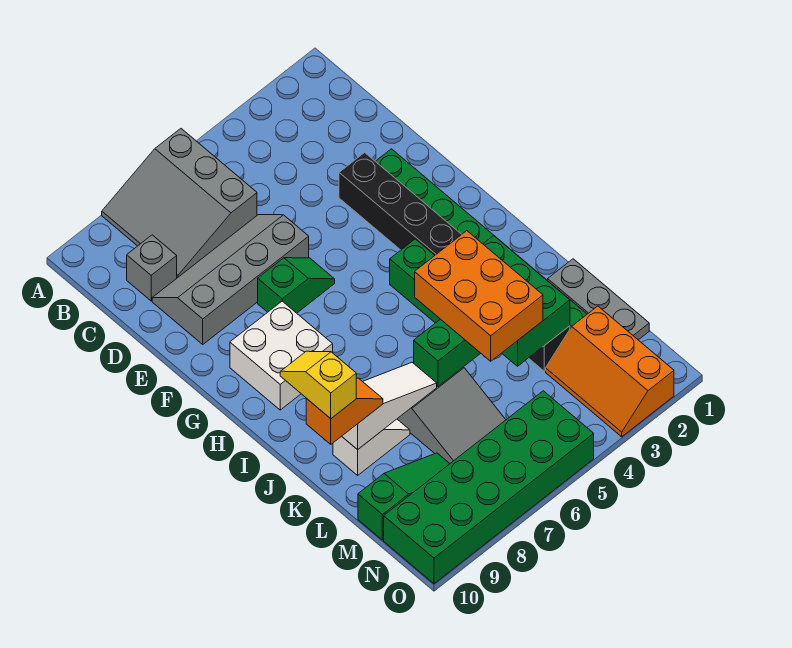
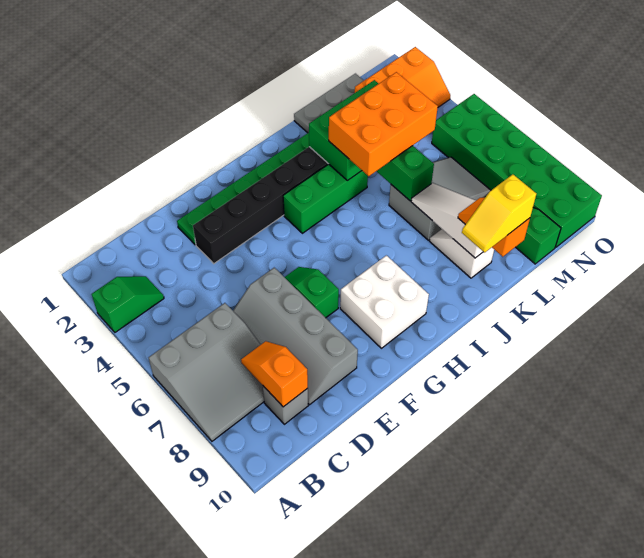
none -> green 1x2 slope [92,276,164,332]
none -> orange 1x2 slope [241,341,308,407]

